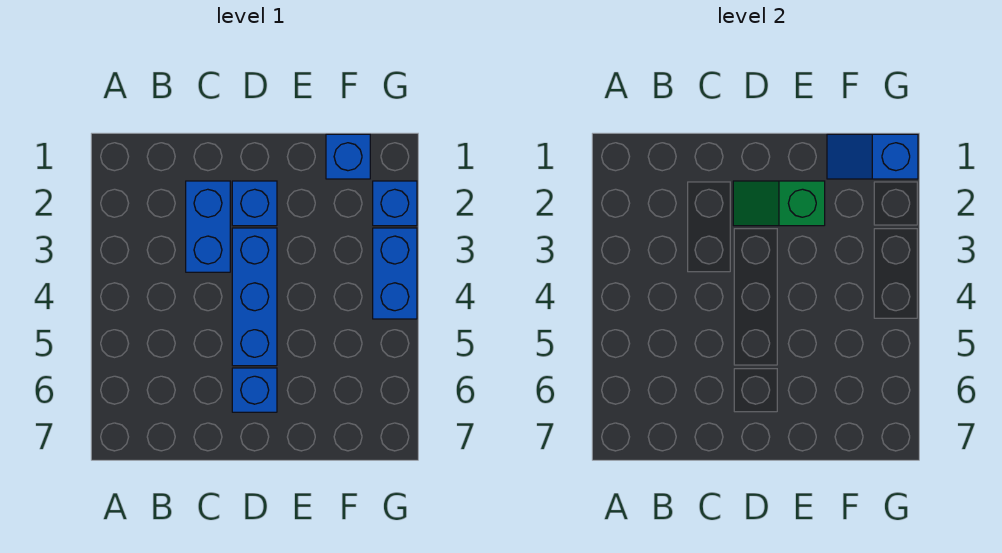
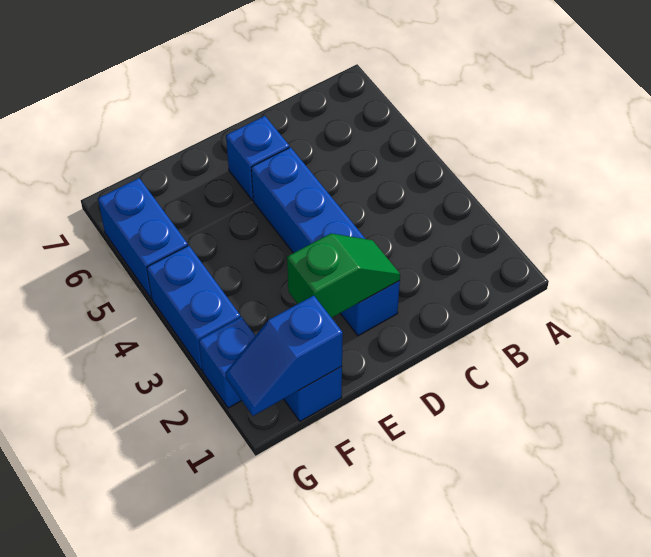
blue 1x2 brick [186,181,230,272] -> blue 1x2 brick moved to [98,178,188,299]
blue 1x2 slope [827,134,918,179] -> blue 1x2 slope turned to [225,296,343,416]

